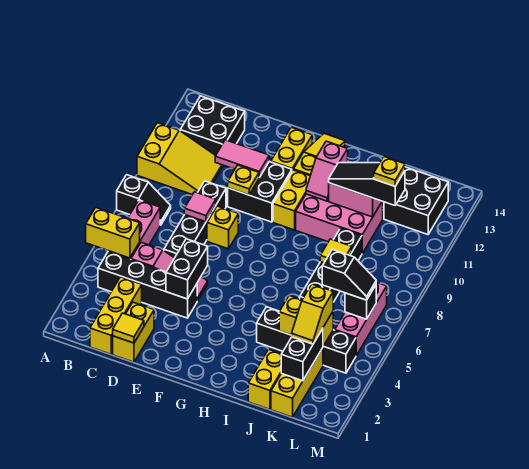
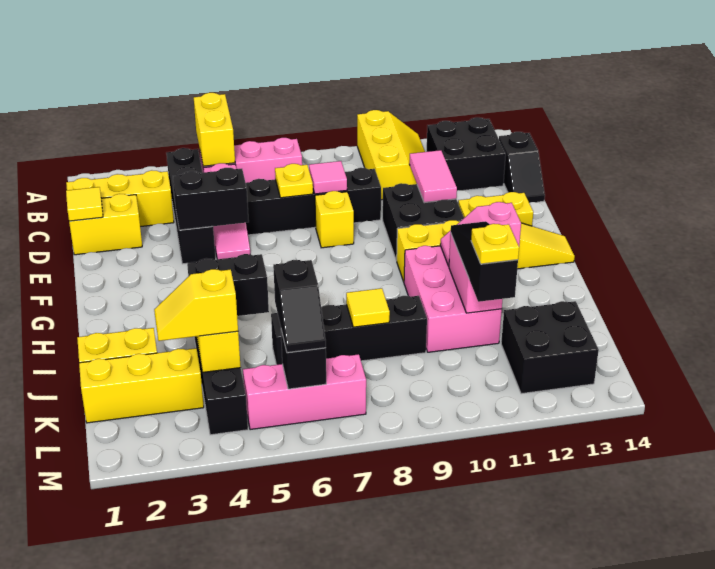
black 1x2 slope [117,175,171,225] -> black 1x2 slope moved to [499,132,545,203]
yellow 2x3 slope [137,123,224,195] -> yellow 2x3 slope turned to [357,110,425,200]
yellow 1x1 plate [228,165,259,195] -> yellow 1x1 plate moved to [275,164,313,198]
black 1x2 brick [281,329,323,381] -> black 1x2 brick moved to [187,254,269,316]

